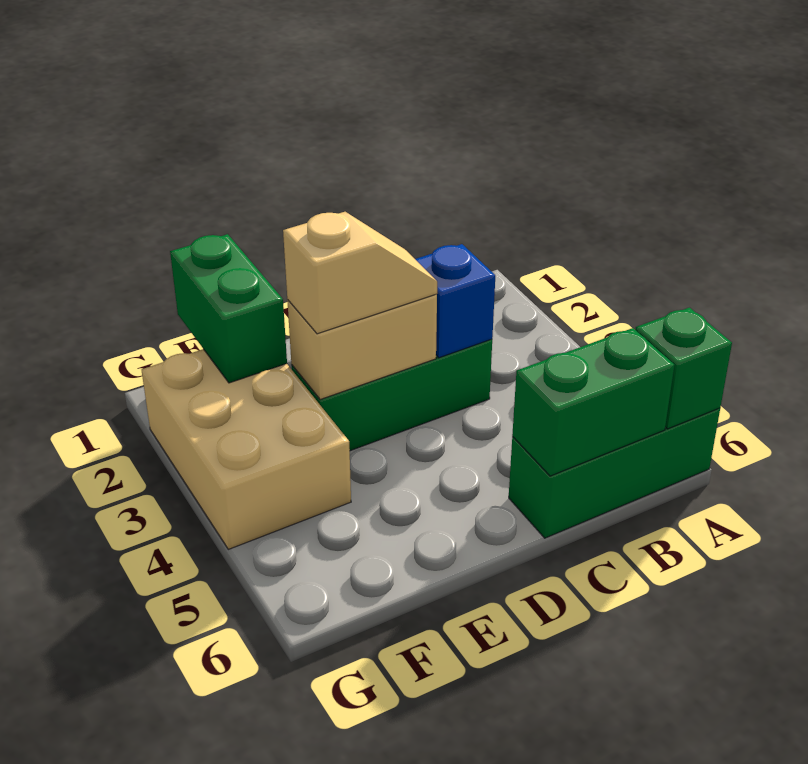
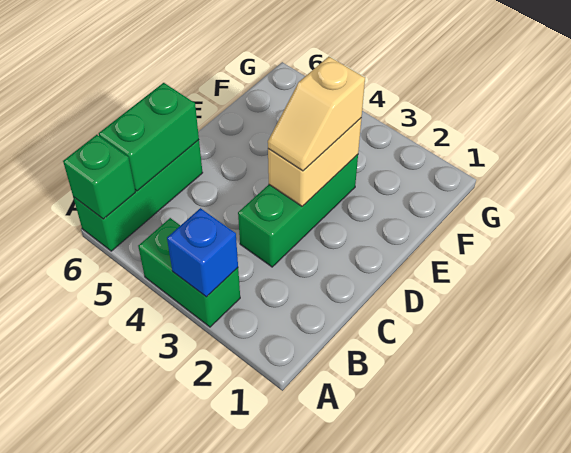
blue 1x1 brick [415,244,495,358] -> blue 1x1 brick moved to [167,208,238,297]
green 1x2 brick [170,234,287,383] -> green 1x2 brick moved to [138,218,240,327]
tan 2x3 brick [142,349,351,549] -> none

